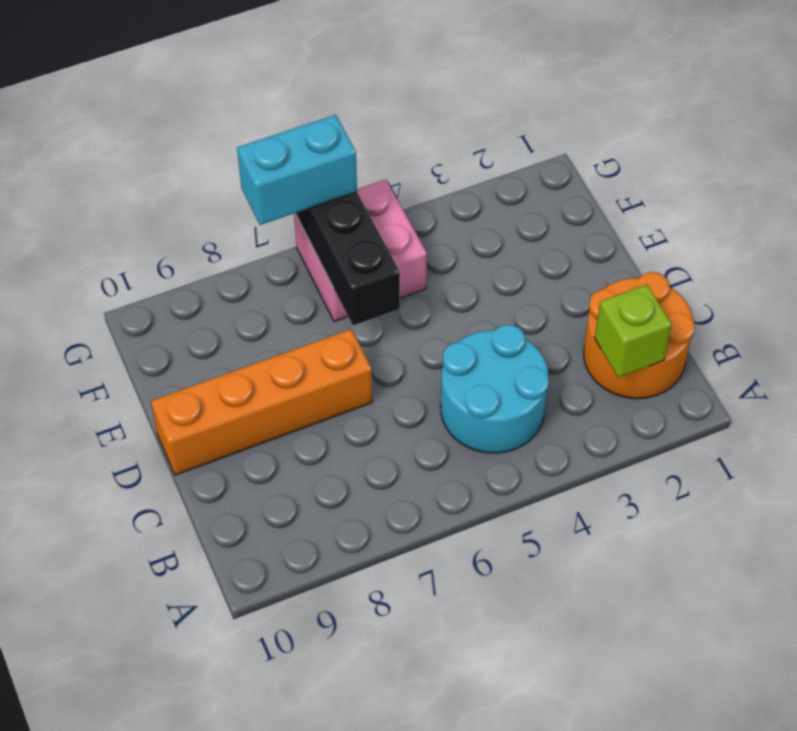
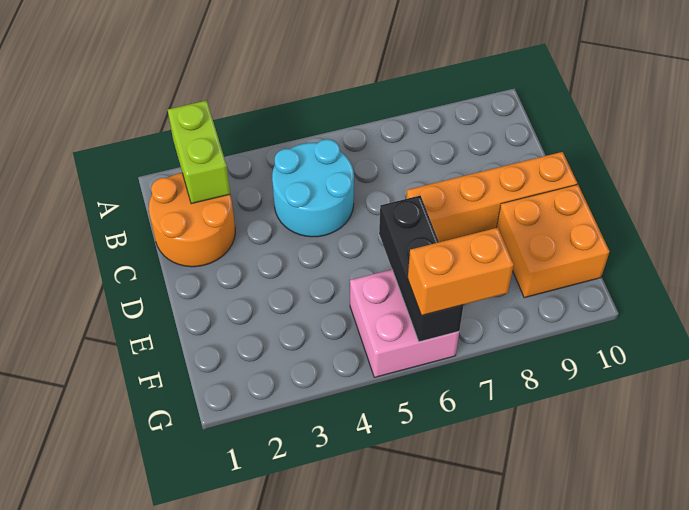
lime 1x1 brick [595,285,672,378] -> lime 1x2 brick [168,100,230,204]
none -> orange 2x2 brick [496,185,610,298]
cyan 1x2 brick [237,115,357,225] -> orange 1x2 brick [408,228,514,316]

